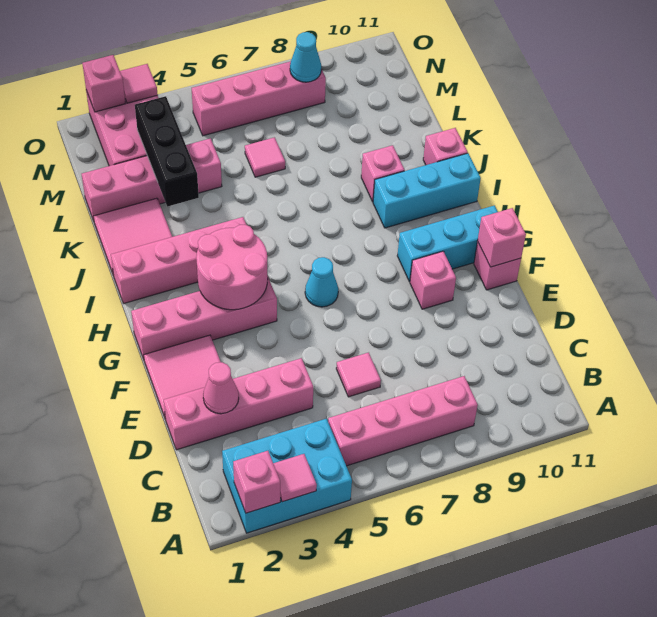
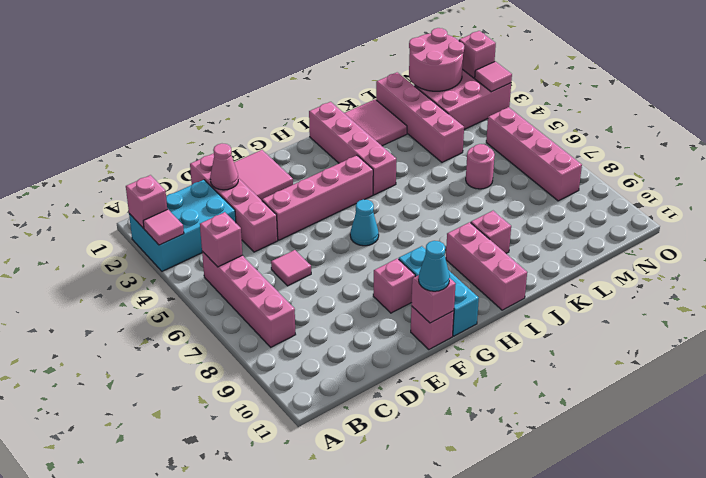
cyan 2x3 brick [222,419,352,533] -> cyan 2x3 brick turned to [129,180,236,271]
pink 1x4 brick [131,276,277,359] -> pink 1x4 brick turned to [262,155,373,240]
pink 2x2 round brick [196,225,268,310] -> pink 2x2 round brick moved to [409,28,464,91]
cyan 1x3 brick [373,153,481,228] -> pink 1x3 brick [446,222,527,310]
pink 1x1 brick [423,128,468,165] -> pink 1x1 brick moved to [200,212,242,267]
black 1x3 brick [135,96,199,206] -> none
pink 1x1 tile [245,137,285,177] -> pink 1x1 round brick [466,144,495,189]
cyan 1x1 cone [290,32,321,82] -> cyan 1x1 cone moved to [419,241,450,291]

